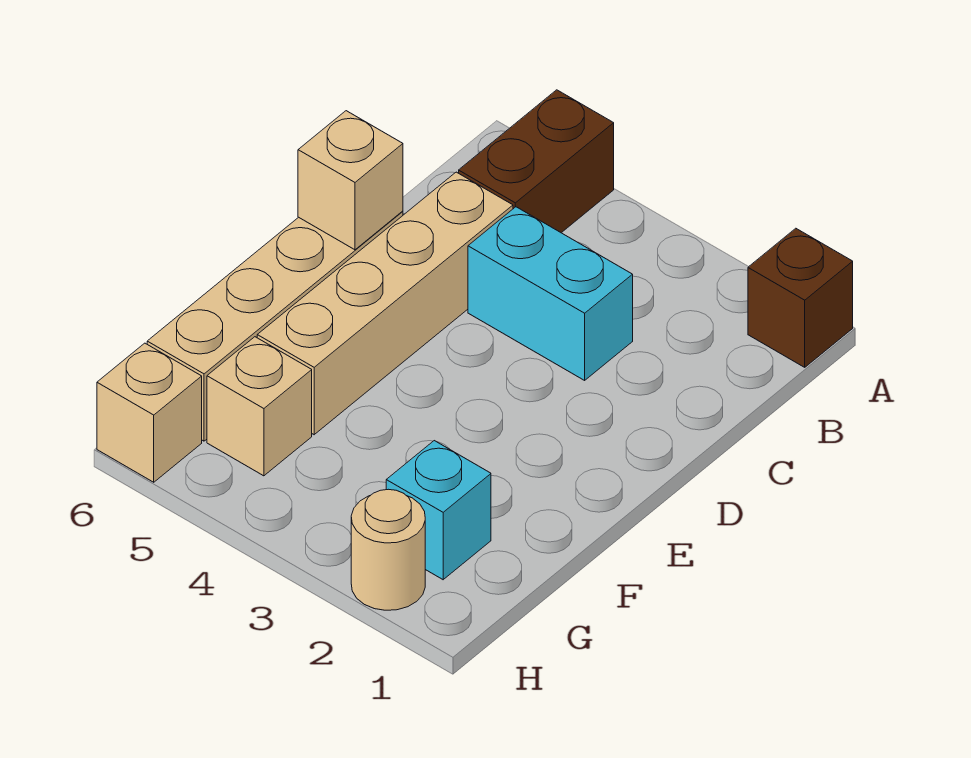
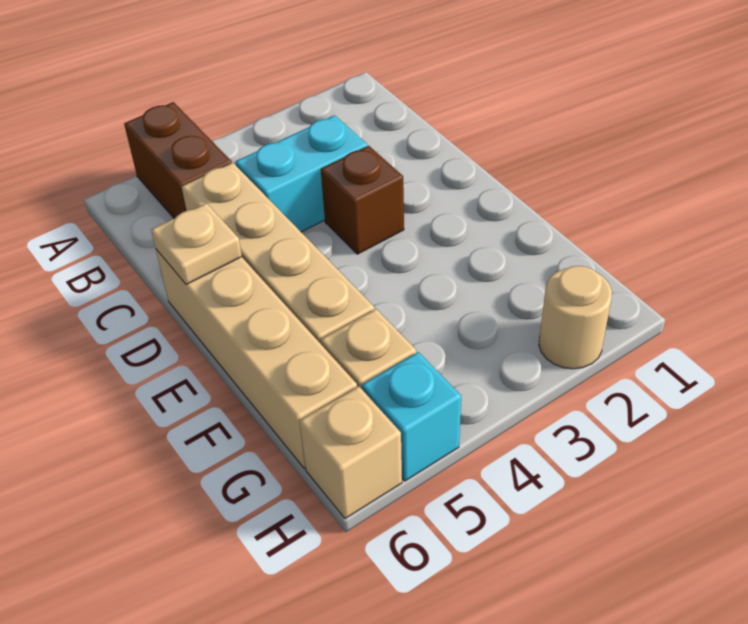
brown 1x1 brick [748,228,853,367] -> brown 1x1 brick moved to [321,146,404,254]
tan 1x1 brick [298,111,403,250] -> tan 1x1 plate [151,203,242,285]
cyan 1x1 brick [386,441,491,580] -> cyan 1x1 brick moved to [362,352,461,481]

